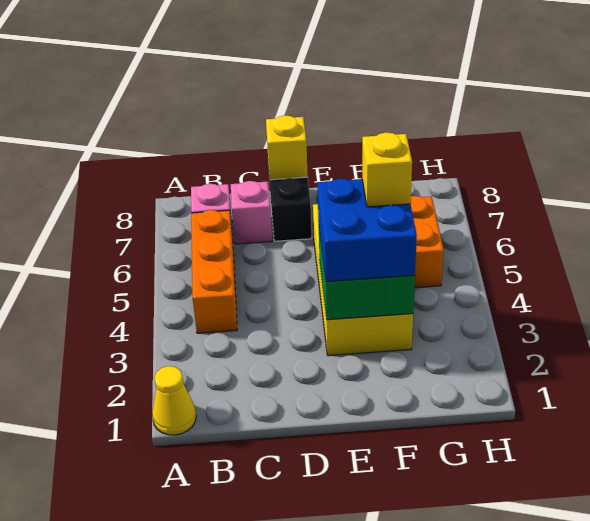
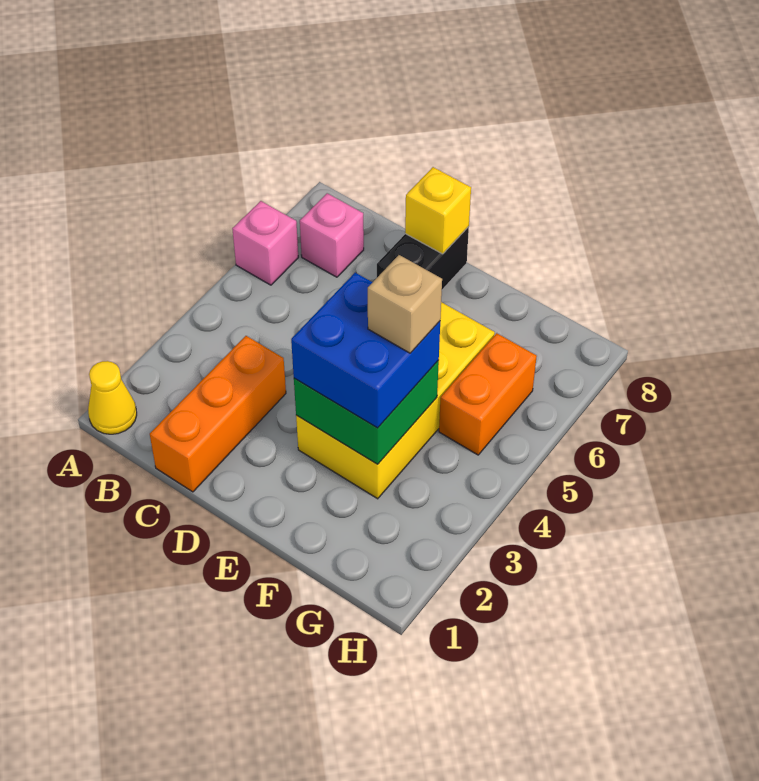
orange 1x3 brick [191,210,237,333] -> orange 1x3 brick moved to [150,336,286,492]
pink 1x1 brick [231,181,272,244] -> pink 1x1 brick moved to [232,201,298,285]
yellow 1x1 brick [362,132,412,207] -> tan 1x1 brick [368,255,442,353]

